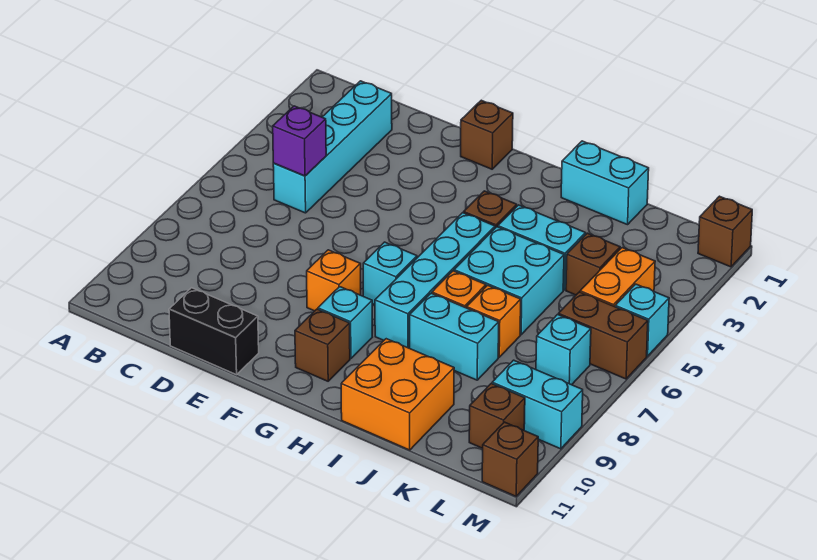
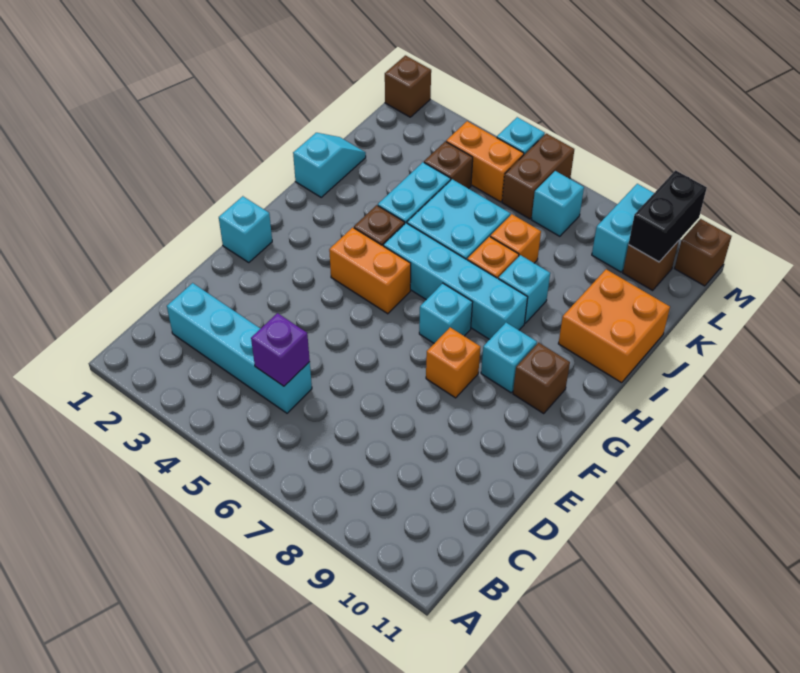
black 1x2 brick [169,288,259,375] -> black 1x2 brick moved to [629,170,707,262]
brown 1x1 brick [461,100,513,169] -> cyan 1x1 brick [219,196,272,263]
none -> orange 1x2 brick [329,227,411,314]
cyan 1x2 brick [561,141,649,225] -> cyan 1x2 slope [293,133,366,197]
cyan 1x2 brick [410,293,499,380] -> cyan 1x1 brick [498,255,550,323]

